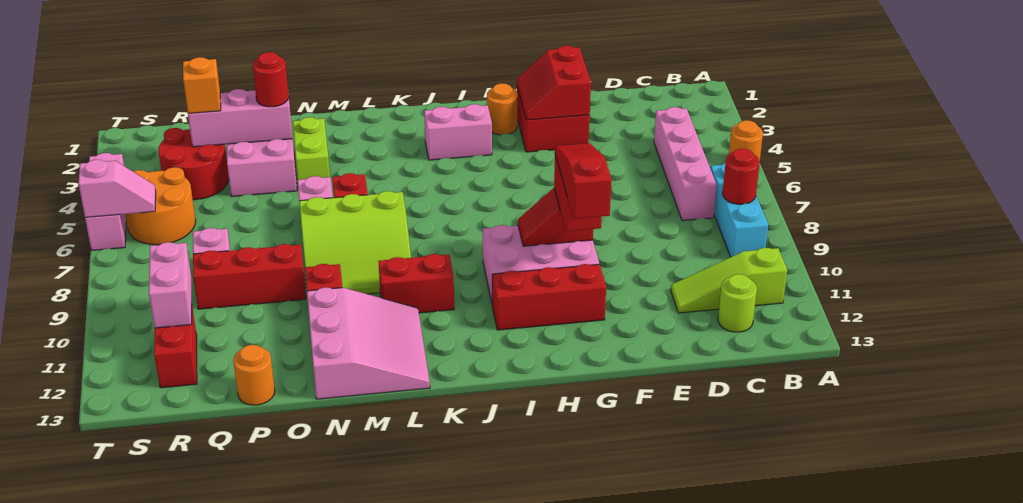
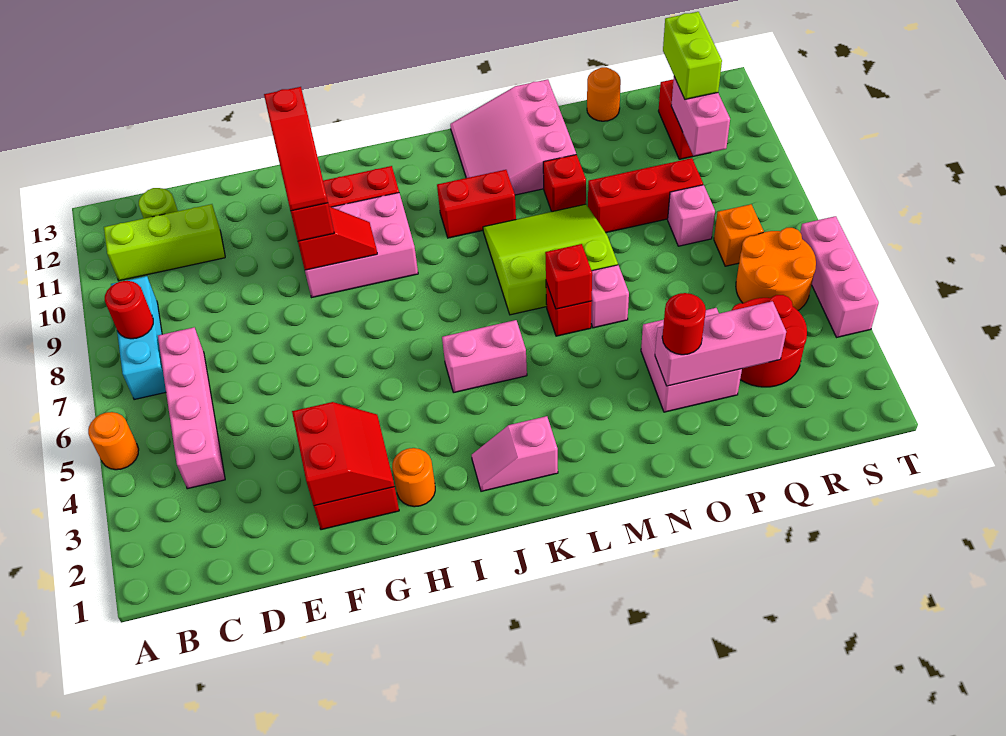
lime 1x3 slope [671,248,787,313] -> lime 1x3 brick [104,204,225,281]
pink 1x2 brick [424,104,492,160] -> pink 1x2 brick moved to [442,320,527,392]
none -> red 1x1 brick [545,244,592,309]
lime 1x2 brick [293,117,330,180] -> lime 1x2 brick moved to [663,12,722,99]
orange 1x1 brick [183,57,221,113] -> orange 1x1 brick moved to [714,204,764,266]
pink 1x2 slope [78,160,156,217] -> pink 1x2 slope moved to [472,416,558,491]

